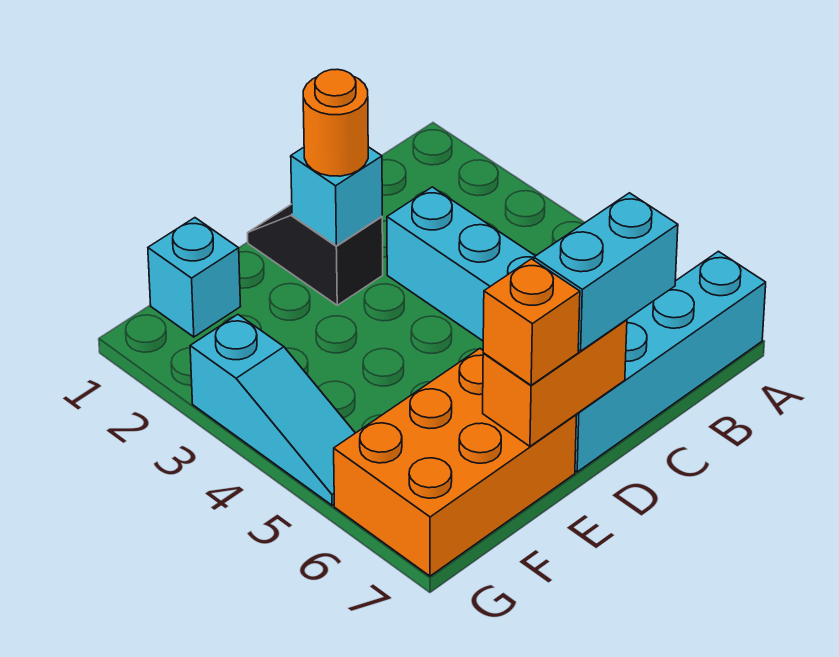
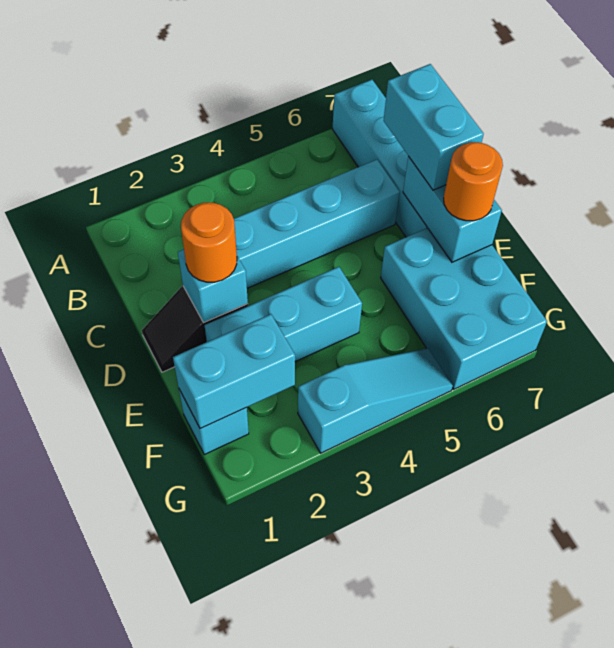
orange 1x2 brick [483,320,627,446] -> cyan 1x2 brick [403,156,502,262]
none -> cyan 1x3 brick [205,267,362,362]
orange 2x3 brick [334,349,577,576] -> cyan 2x3 brick [381,228,547,389]
orange 1x1 brick [483,259,580,385] -> orange 1x1 round brick [444,142,503,221]
none -> cyan 1x2 brick [173,314,295,429]

